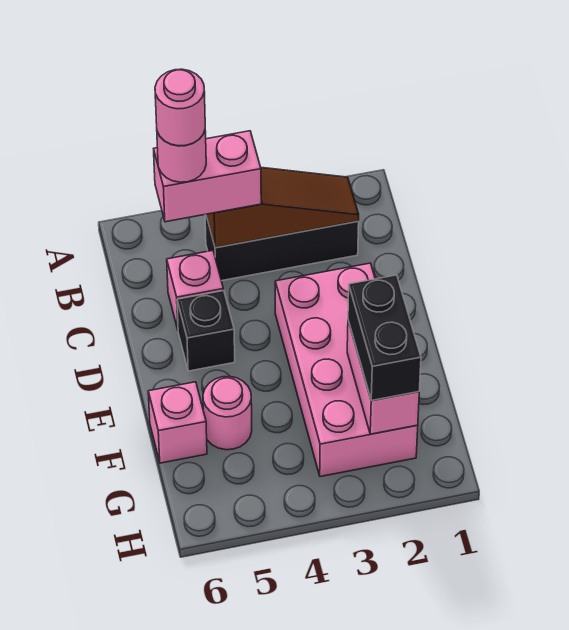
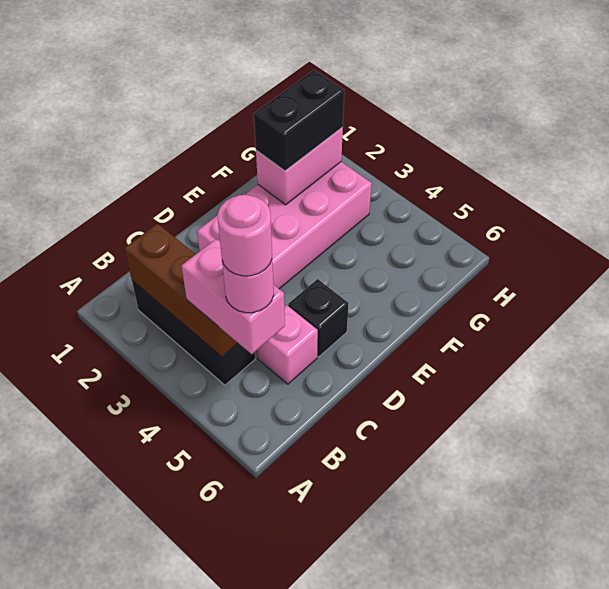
brown 1x3 slope [206,168,359,248] -> brown 1x3 brick [125,224,238,357]
pink 1x1 round brick [203,376,252,450] -> none
pink 1x1 brick [148,382,207,463] -> none

